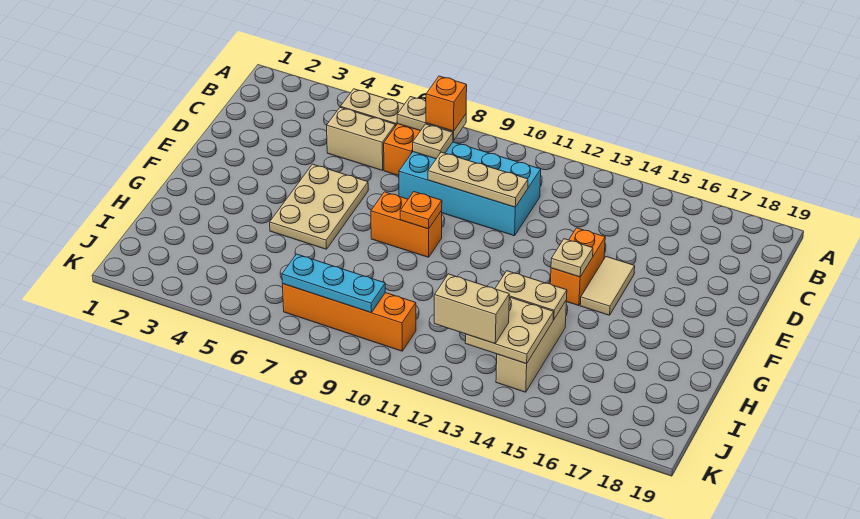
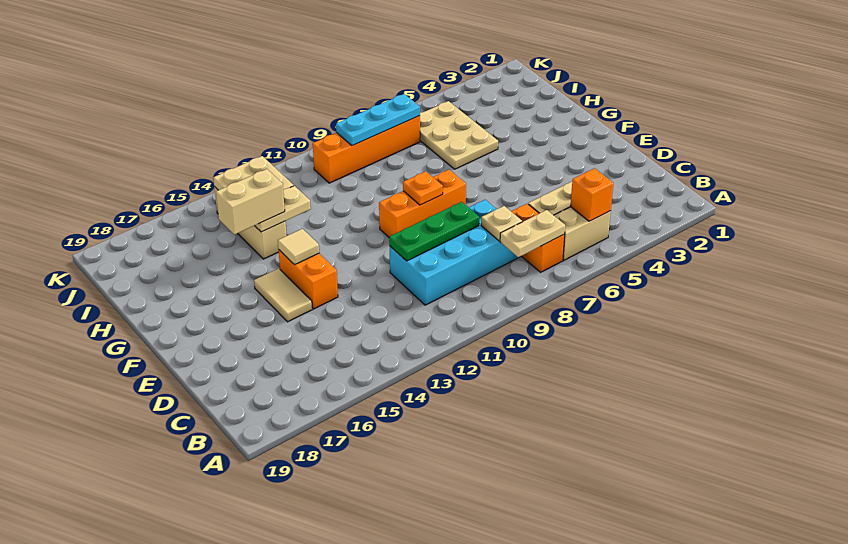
orange 1x1 brick [426,76,467,131] -> orange 1x1 brick moved to [570,168,613,221]
tan 1x3 plate [428,152,528,207] -> green 1x3 plate [389,202,479,261]
tan 2x3 plate [270,164,368,249] -> tan 2x3 plate moved to [420,101,498,169]
orange 1x2 brick [371,192,442,257] -> orange 1x3 brick [379,170,466,237]
tan 1x1 plate [551,239,593,277] -> tan 1x1 tile [278,229,319,265]
tan 1x2 brick [434,274,509,343] -> tan 1x2 brick moved to [216,169,285,235]

